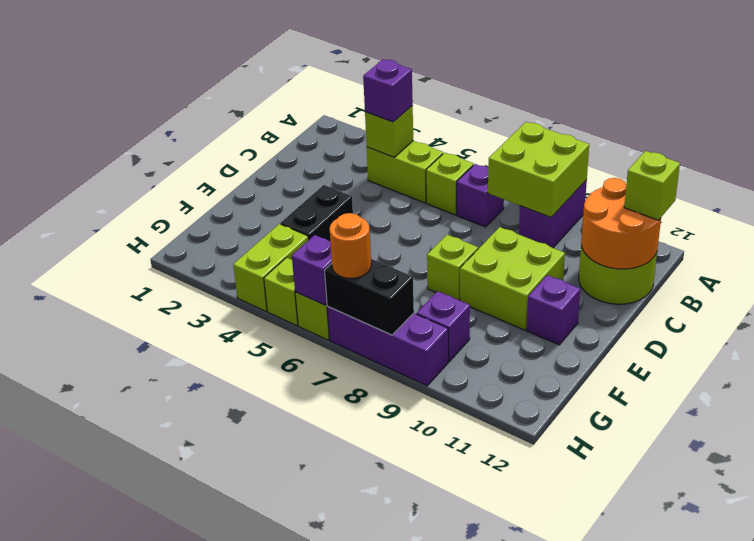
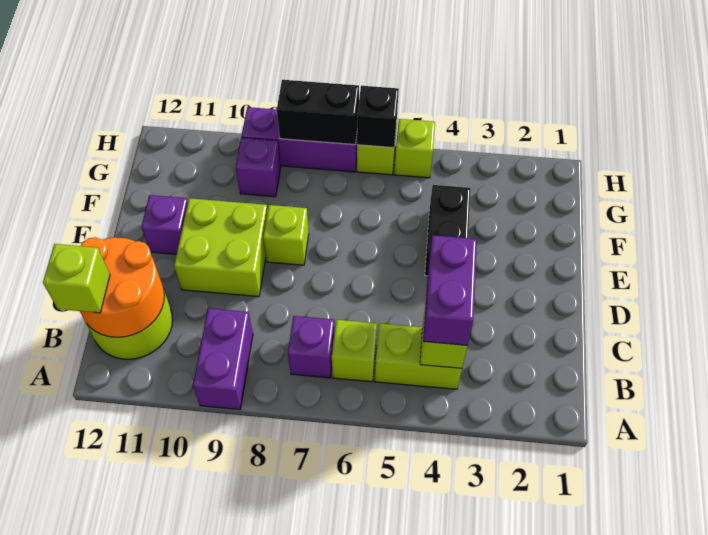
lime 2x2 brick [488,122,589,217] -> none
purple 1x1 brick [363,59,413,122] -> purple 1x2 brick [423,235,477,345]
lime 1x2 brick [233,224,308,311] -> none
purple 1x1 brick [292,235,332,305] -> black 1x1 brick [357,86,399,148]
orange 1x1 round brick [330,213,371,278] -> none

